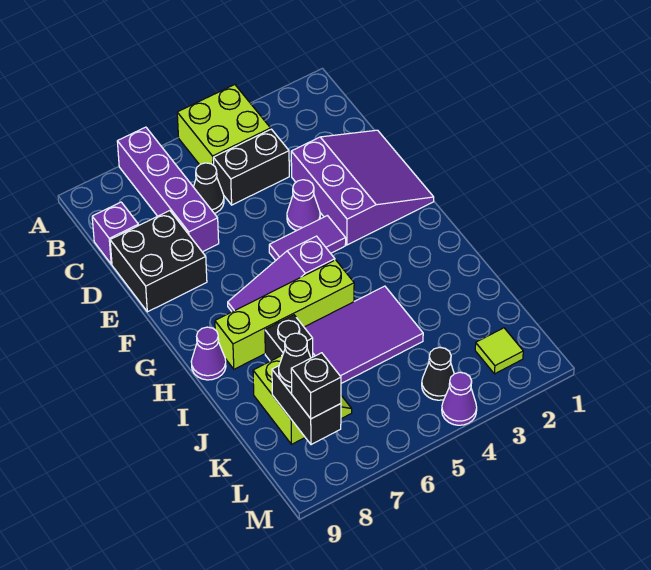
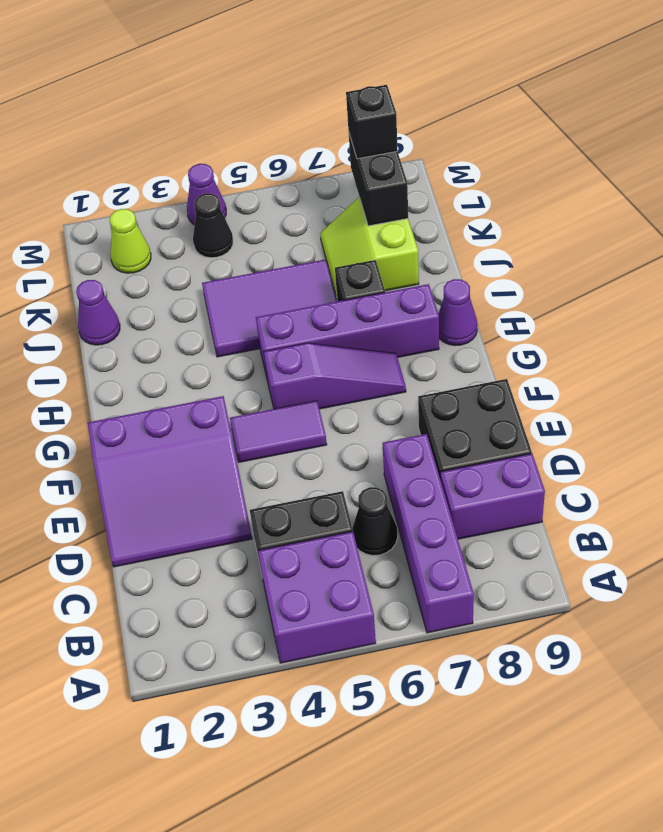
lime 2x2 brick [177,85,271,165] -> purple 2x2 brick [258,532,376,663]
purple 1x1 brick [92,202,139,264] -> purple 1x2 brick [440,454,545,539]
purple 3x3 slope [291,130,434,245] -> purple 3x3 slope turned to [88,396,252,567]
purple 1x1 cone [287,180,320,231] -> purple 1x1 cone moved to [76,280,120,345]
lime 1x4 brick [215,260,354,369] -> purple 1x4 brick [256,284,439,381]
black 1x1 cone [279,333,311,387] -> none
lime 1x1 tile [475,328,523,374] -> lime 1x1 cone [110,209,151,273]

